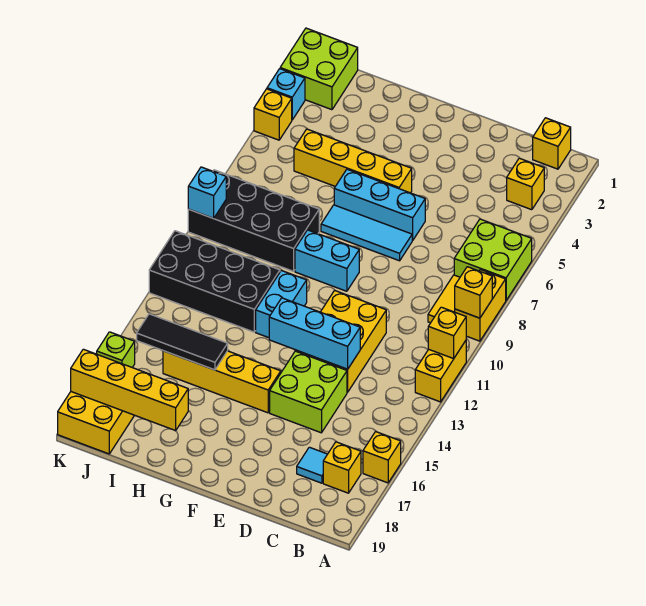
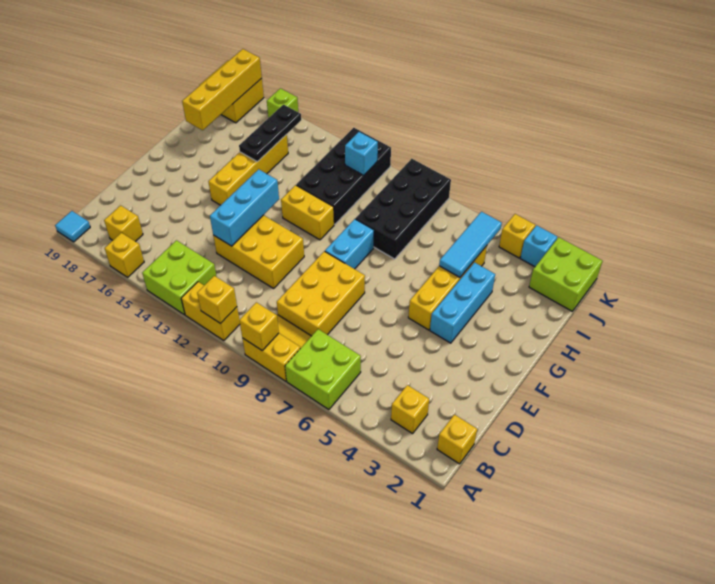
none -> yellow 2x3 brick [277,251,365,336]
cyan 1x1 tile [297,447,327,483] -> cyan 1x1 tile moved to [55,211,90,242]
lime 2x2 brick [270,351,347,433] -> lime 2x2 brick moved to [142,240,217,315]
cyan 1x3 brick [334,169,425,240] -> cyan 1x3 brick moved to [430,263,495,343]
cyan 1x3 tile [321,205,413,261] -> cyan 1x3 tile moved to [439,212,502,277]
cyan 1x2 brick [256,270,307,338] -> yellow 1x2 brick [281,185,334,240]
black 1x3 tile [137,314,228,370] -> black 1x3 plate [239,105,301,162]
cyan 1x1 brick [188,167,226,218] -> cyan 1x1 brick moved to [345,132,378,175]

